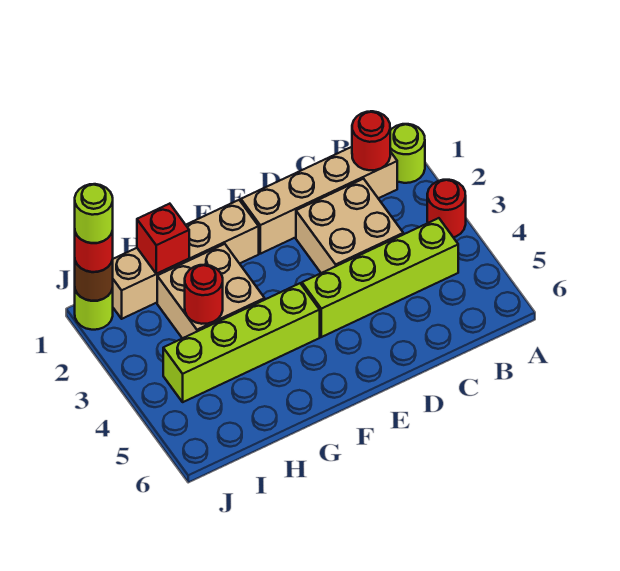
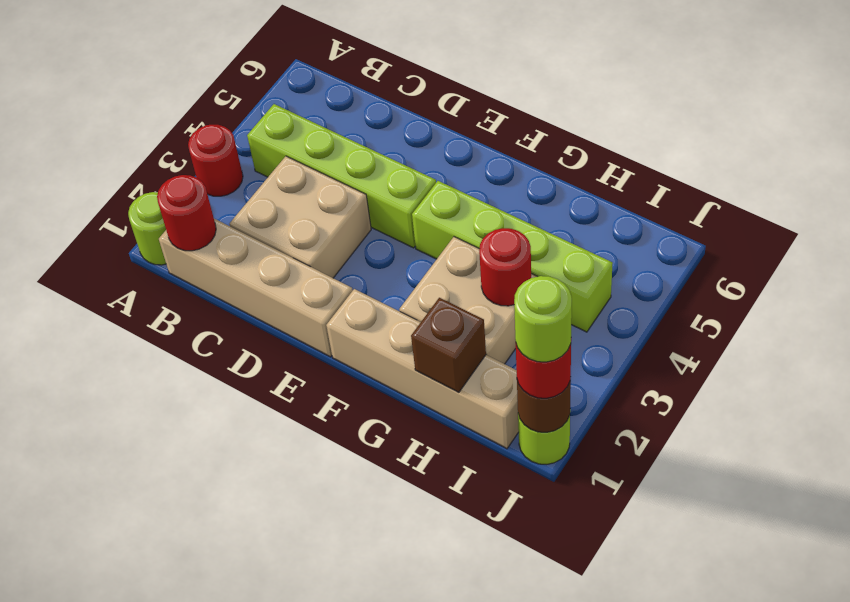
red 1x1 brick [137,204,189,274] -> brown 1x1 brick [411,298,486,393]

